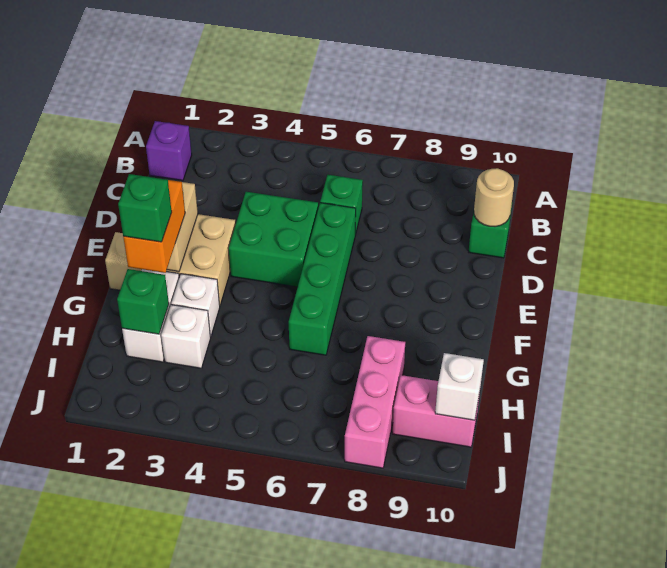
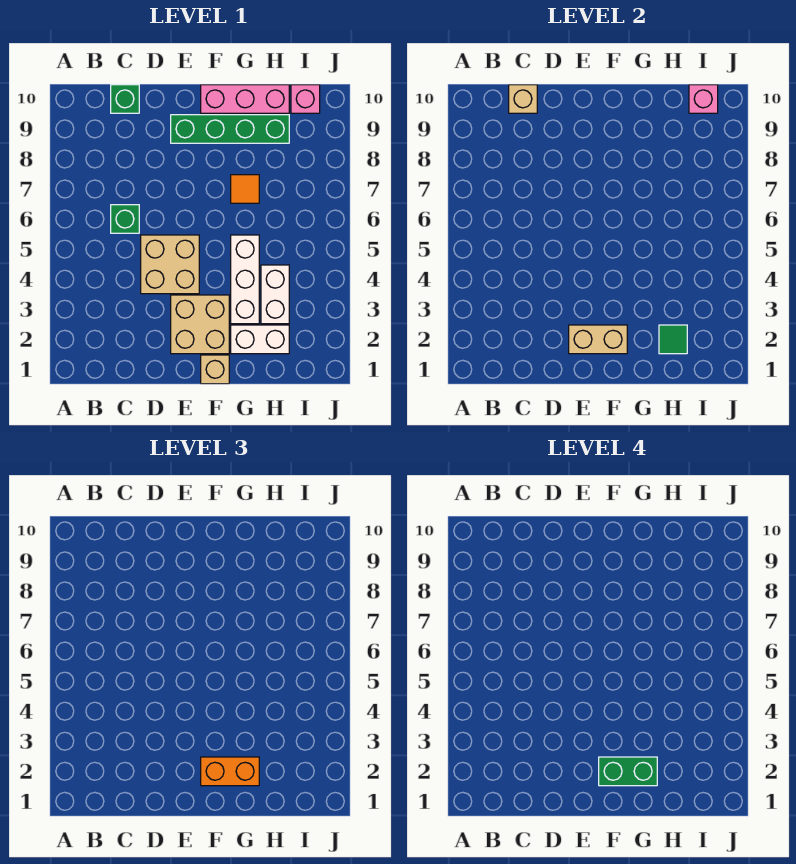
purple 1x1 brick [146,121,192,180] -> none
tan 1x1 round brick [474,168,514,226] -> tan 1x1 brick [509,85,537,113]
green 2x2 brick [229,192,318,287] -> tan 2x2 brick [141,235,199,294]
green 1x4 brick [289,203,356,355] -> green 1x4 brick moved to [171,115,289,143]
green 1x1 brick [118,174,172,242] -> green 1x2 brick [599,757,657,786]
white 1x1 brick [171,274,220,337] -> white 1x3 brick [231,235,259,324]
none -> orange 1x1 tile [231,175,259,203]
green 1x1 brick [117,269,169,334] -> green 1x1 tile [659,325,687,354]
white 1x1 brick [161,305,211,368] -> white 1x2 brick [261,265,289,324]
pink 1x3 brick [345,336,405,468] -> pink 1x3 brick moved to [201,85,289,113]
pink 1x2 brick [392,375,480,447] -> pink 1x1 brick [291,85,320,113]
white 1x1 brick [435,353,484,420] -> pink 1x1 brick [689,85,718,113]

